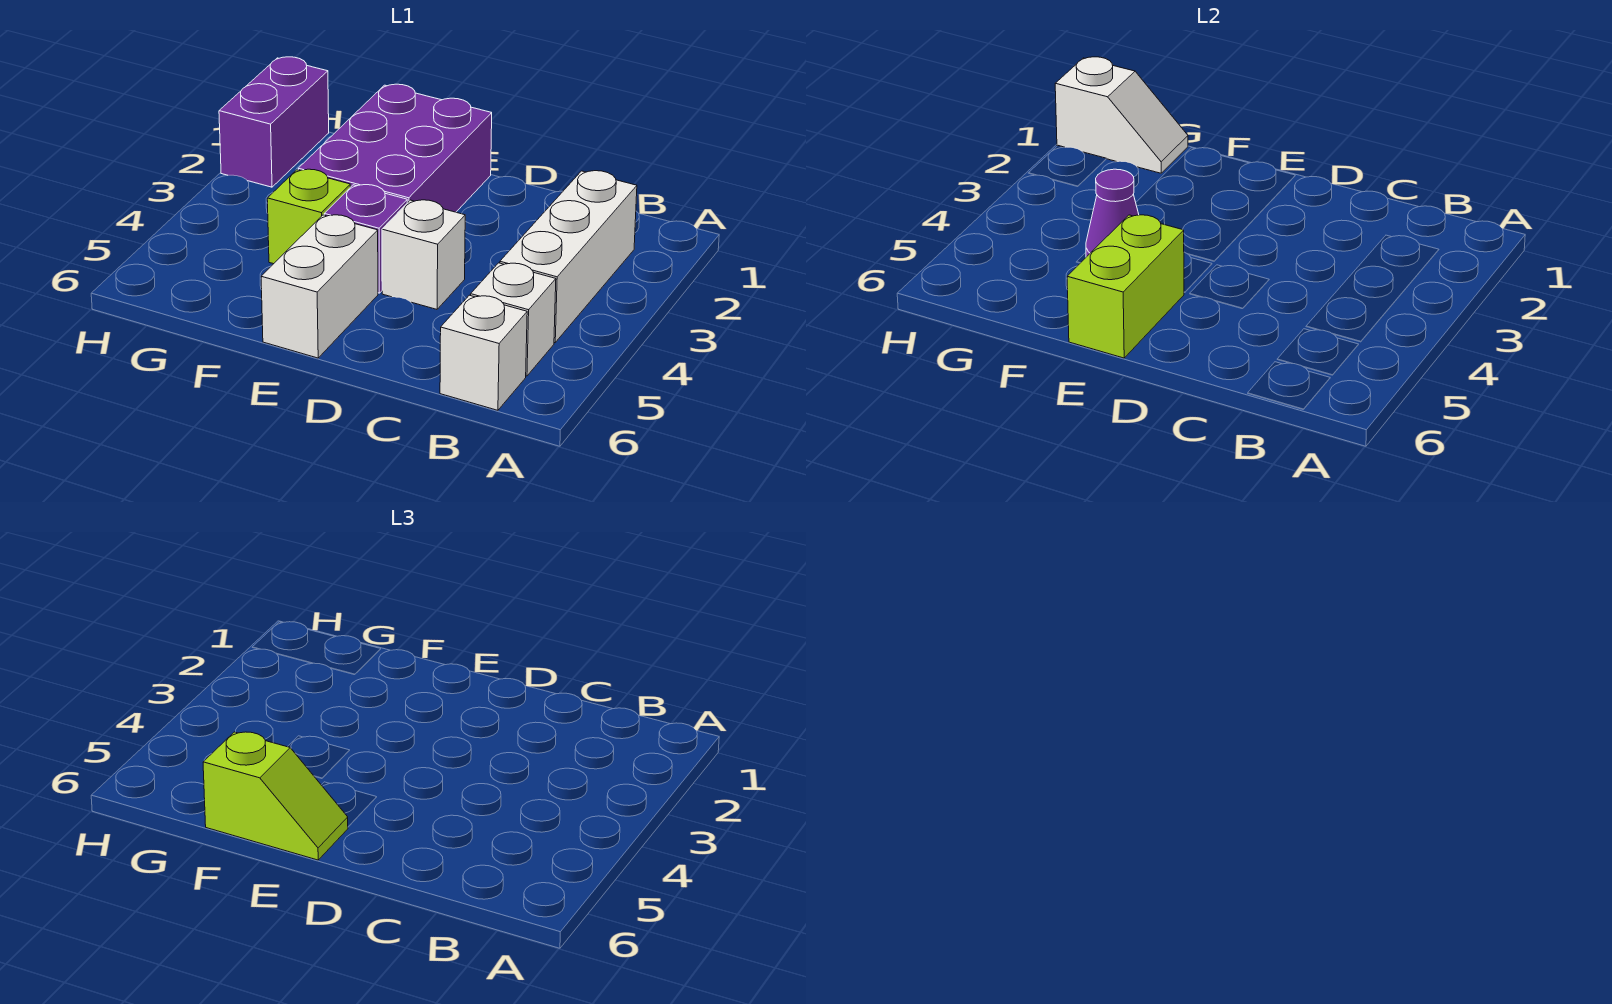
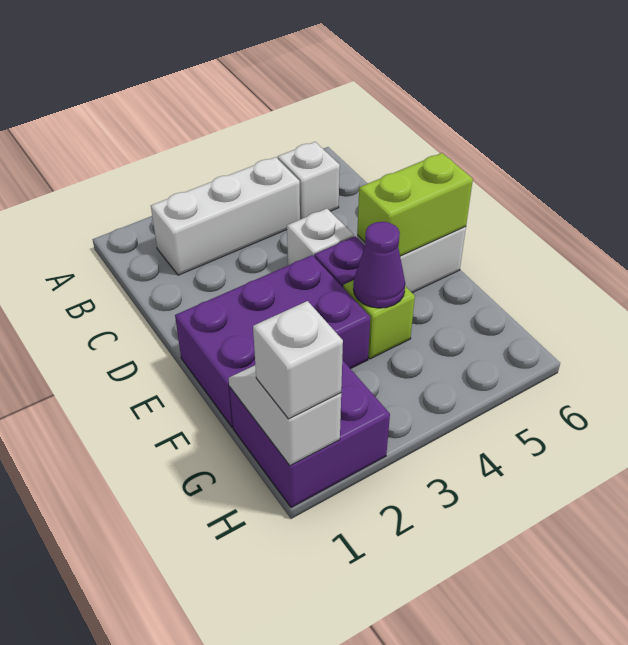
white 1x1 brick [440,295,527,410] -> white 1x1 brick moved to [253,301,343,419]
lime 1x2 slope [203,732,348,860] -> none
purple 1x2 brick [219,57,329,187] -> purple 2x2 brick [229,360,390,508]

